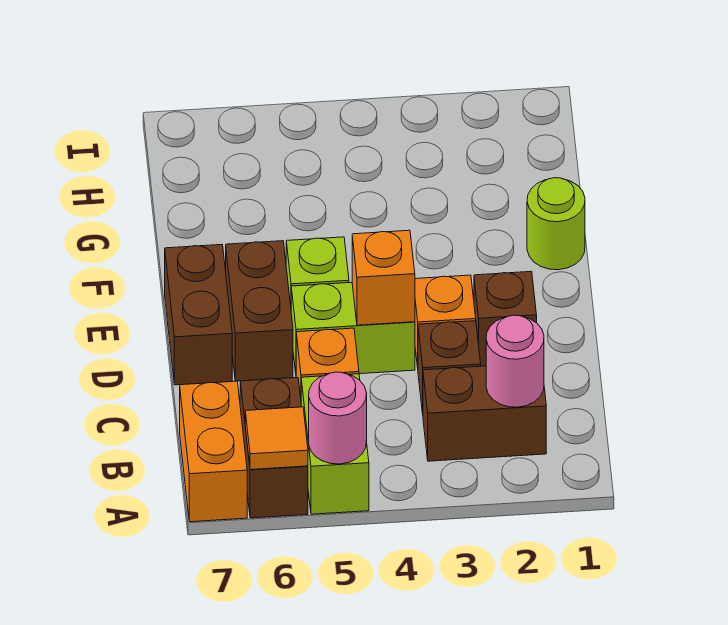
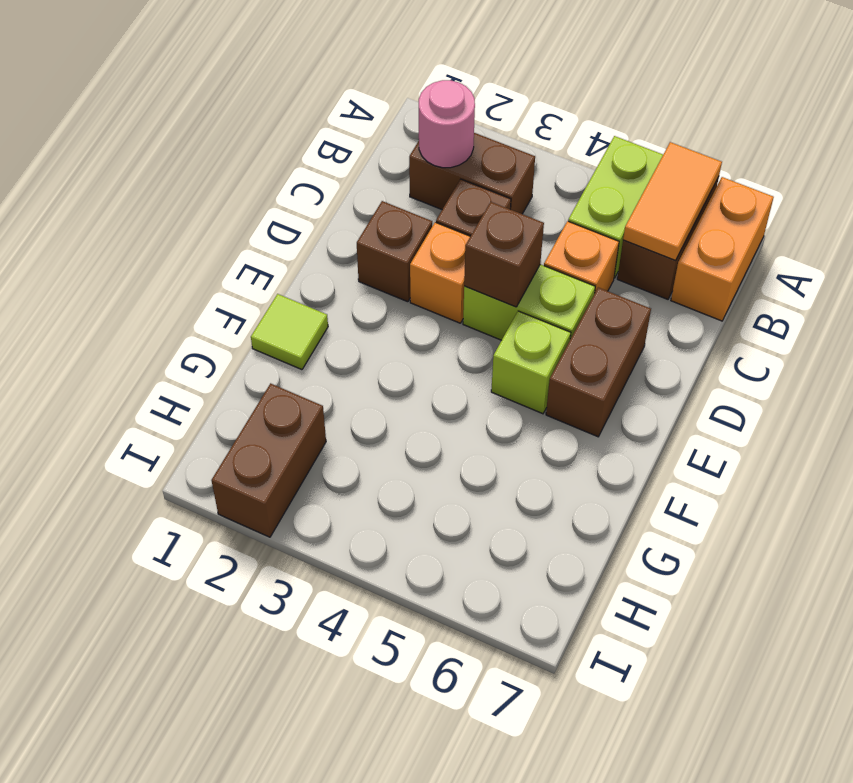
pink 1x1 round brick [309,372,367,464] -> none
orange 1x1 tile [245,407,308,470] -> orange 1x2 tile [623,142,722,261]
orange 1x1 brick [352,230,415,325] -> brown 1x1 brick [464,202,544,307]
brown 1x2 brick [165,245,232,385] -> brown 1x2 brick moved to [211,383,326,537]
lime 1x1 round brick [527,178,585,270] -> lime 1x1 tile [251,294,328,370]

